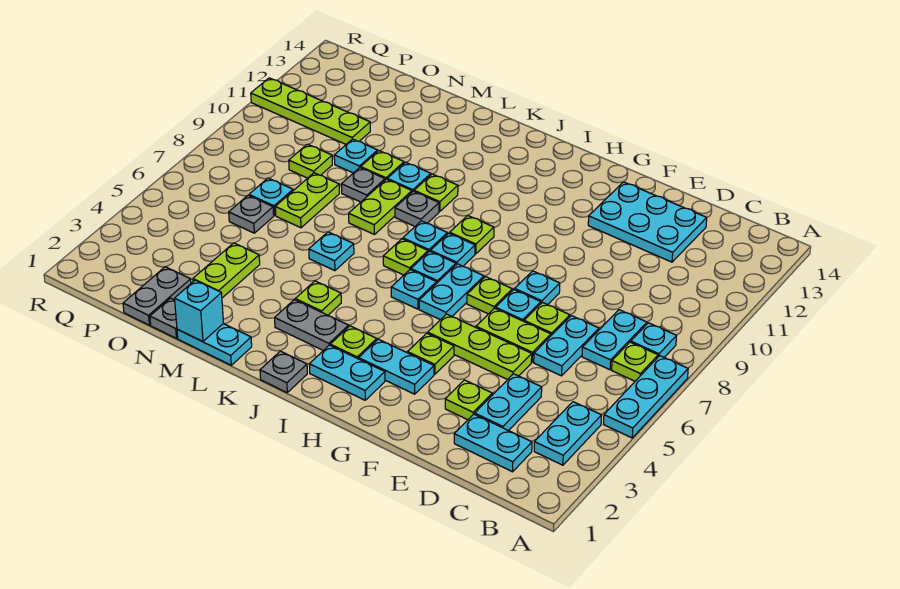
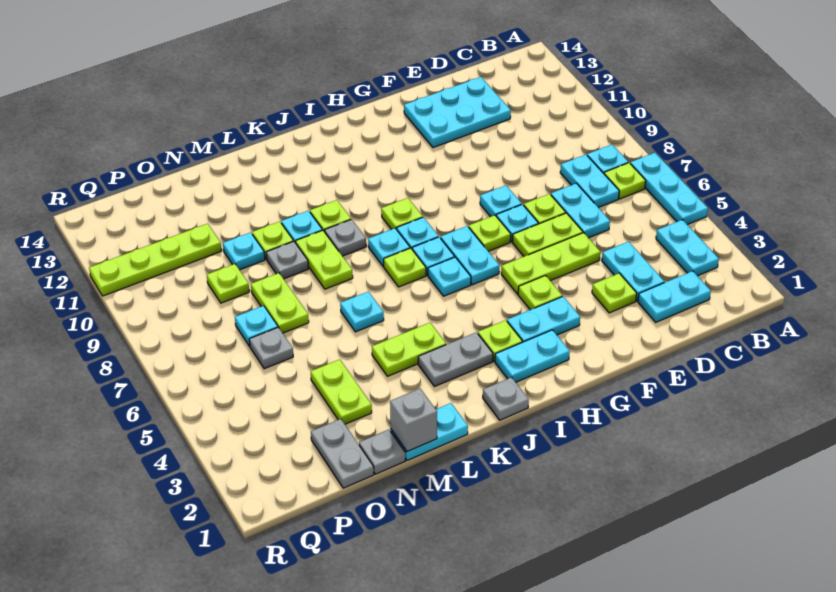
lime 1x1 plate [295,281,341,315] -> lime 1x2 plate [372,323,446,376]
cyan 1x1 brick [175,280,223,342] -> grey 1x1 brick [390,389,437,452]

